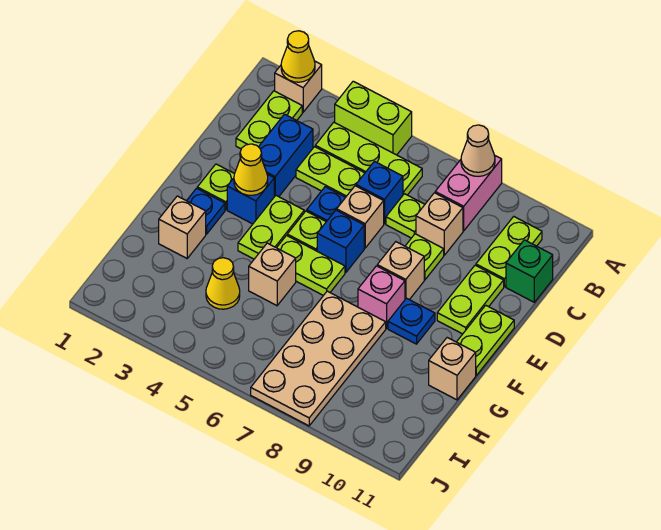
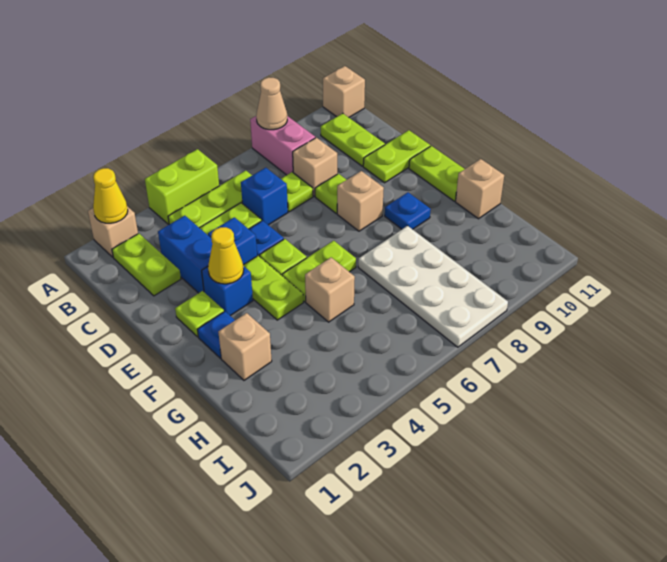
green 1x1 brick [506,240,553,302] -> none
tan 1x1 brick [337,186,384,248] -> tan 1x1 brick moved to [323,66,365,117]
lime 1x2 plate [437,265,504,334] -> lime 1x2 plate turned to [363,130,430,183]
blue 1x1 brick [317,210,364,273] -> blue 1x1 brick moved to [208,217,257,265]
pink 1x1 brick [358,266,405,328] -> none
tan 2x4 plate [251,291,386,426] -> white 2x4 plate [358,226,508,347]
yellow 1x1 cone [206,258,240,309] -> none

